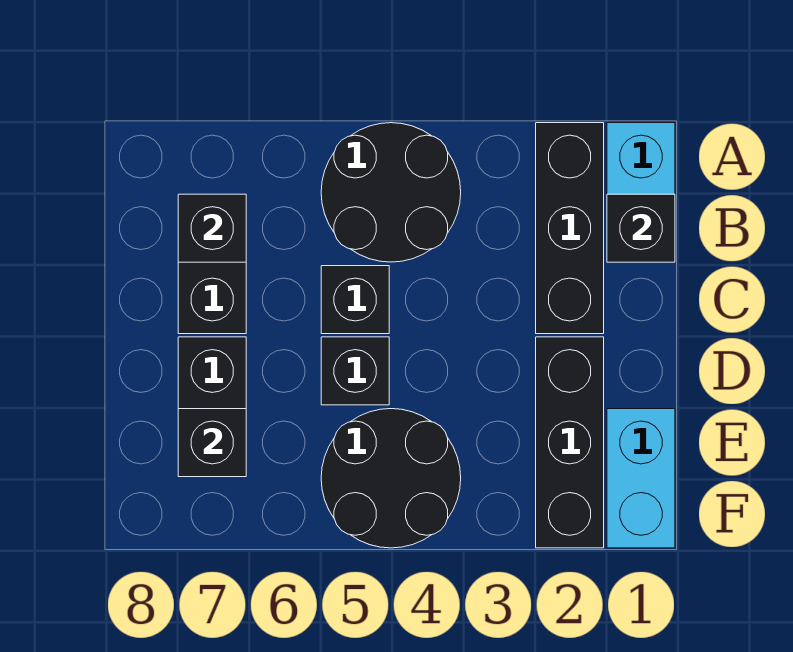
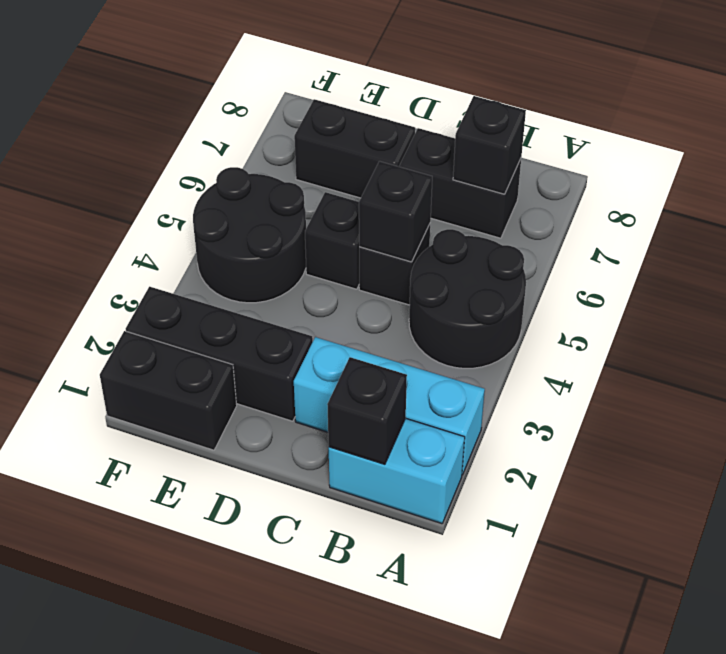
black 1x3 brick [536,123,604,334] -> cyan 1x3 brick [294,337,485,475]
cyan 1x2 brick [607,409,675,548] -> black 1x2 brick [100,331,237,450]
black 1x1 brick [178,409,246,477] -> black 1x1 brick moved to [359,161,432,262]

